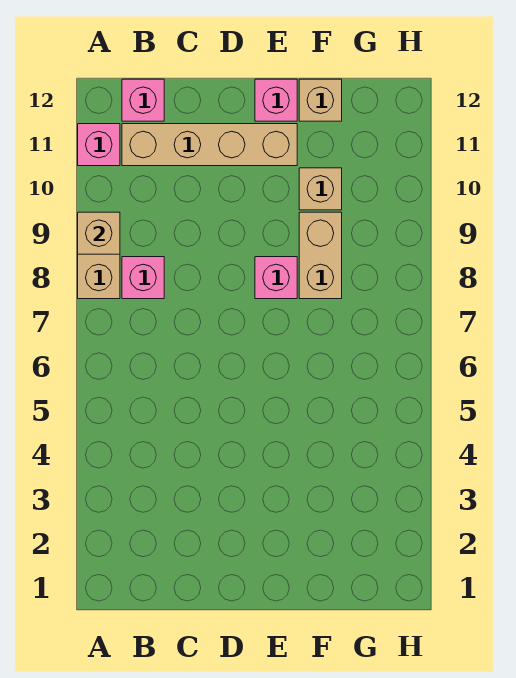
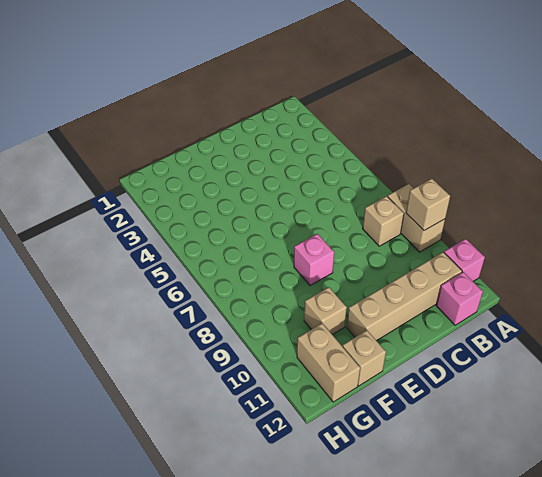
pink 1x1 brick [122,257,164,299] -> tan 1x1 brick [363,196,404,246]
pink 1x1 brick [255,79,297,121] -> none
tan 1x2 brick [299,212,342,299] -> tan 1x2 brick moved to [297,323,360,402]

